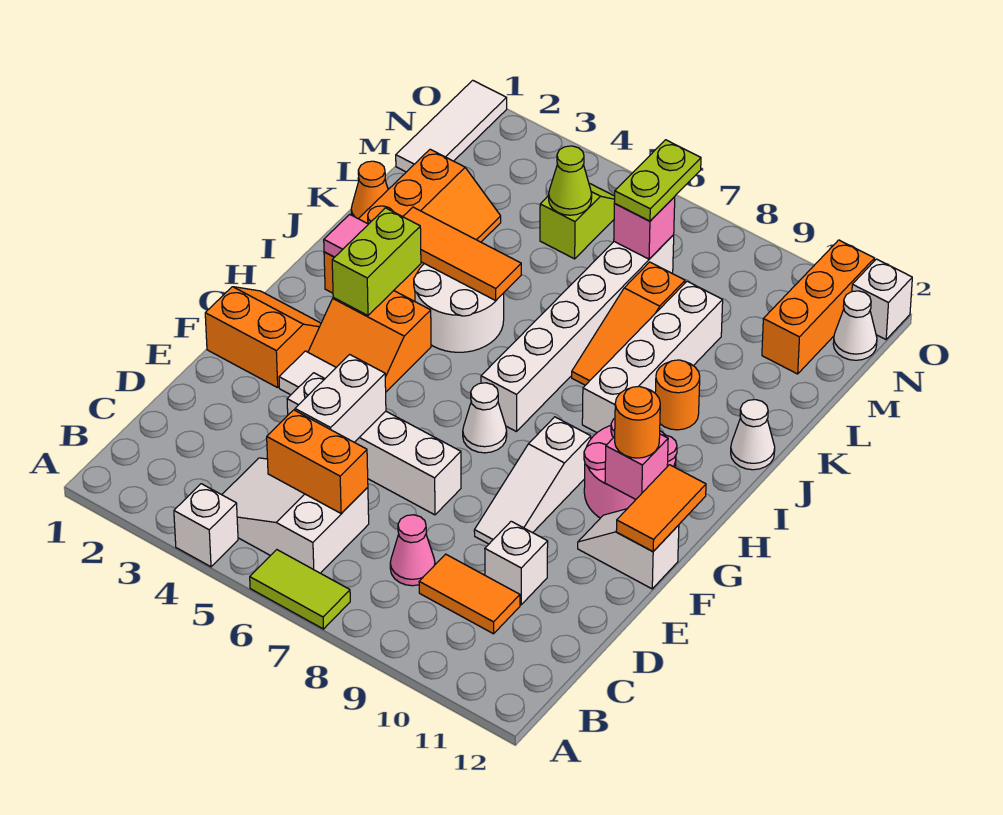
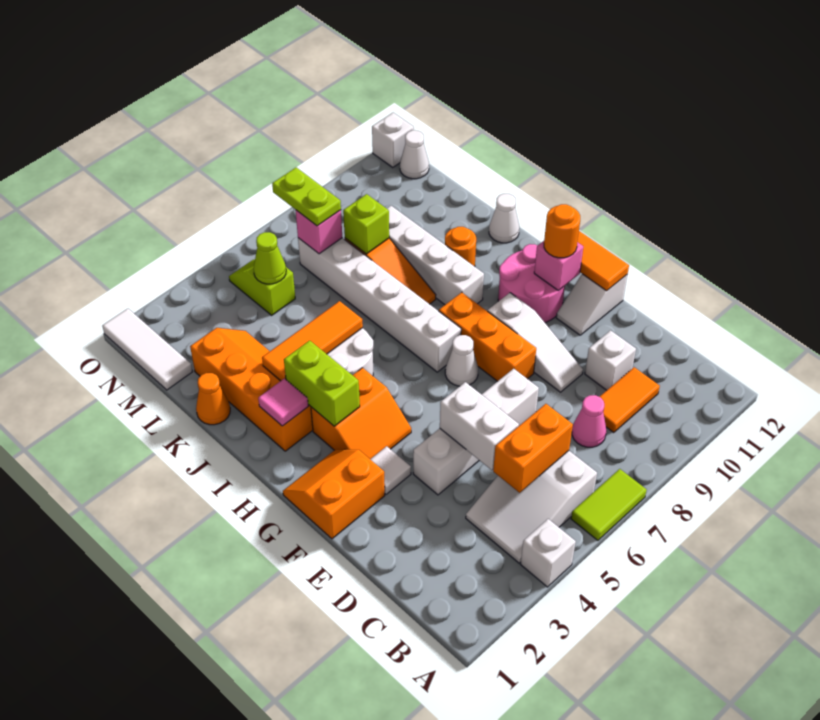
none -> lime 1x1 brick [343,194,389,254]
orange 1x3 brick [762,240,875,374] -> orange 1x3 brick moved to [439,292,536,381]

